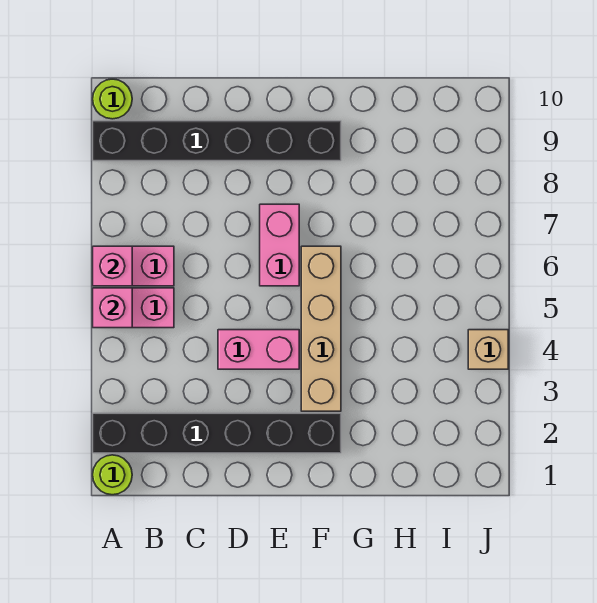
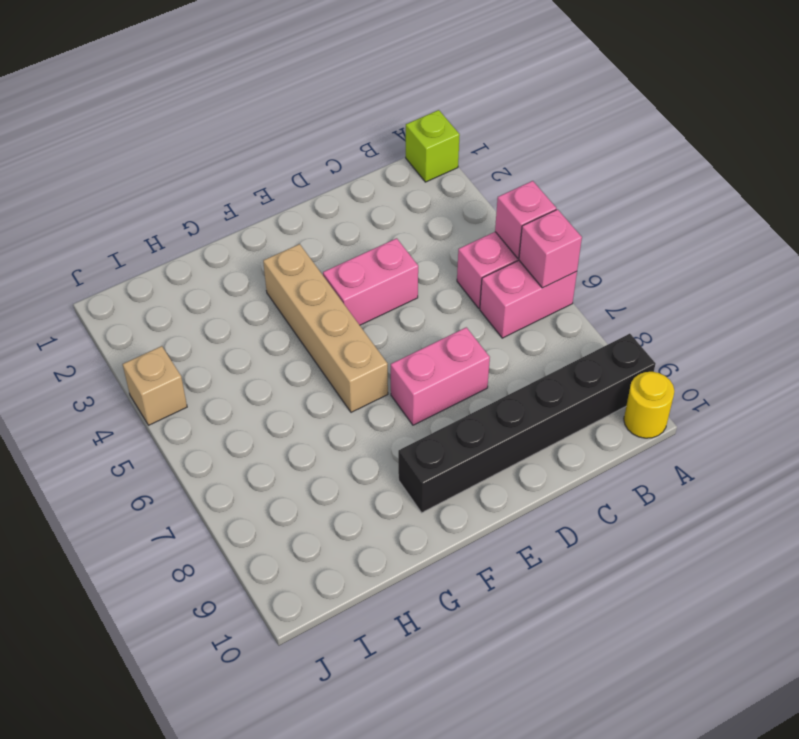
lime 1x1 round brick [93,455,132,495] -> lime 1x1 brick [406,110,460,182]
black 1x6 brick [93,413,341,453] -> none
lime 1x1 round brick [93,79,132,119] -> yellow 1x1 round brick [624,372,674,438]
pink 1x2 brick [260,204,299,286] -> pink 1x2 brick turned to [391,327,490,425]

